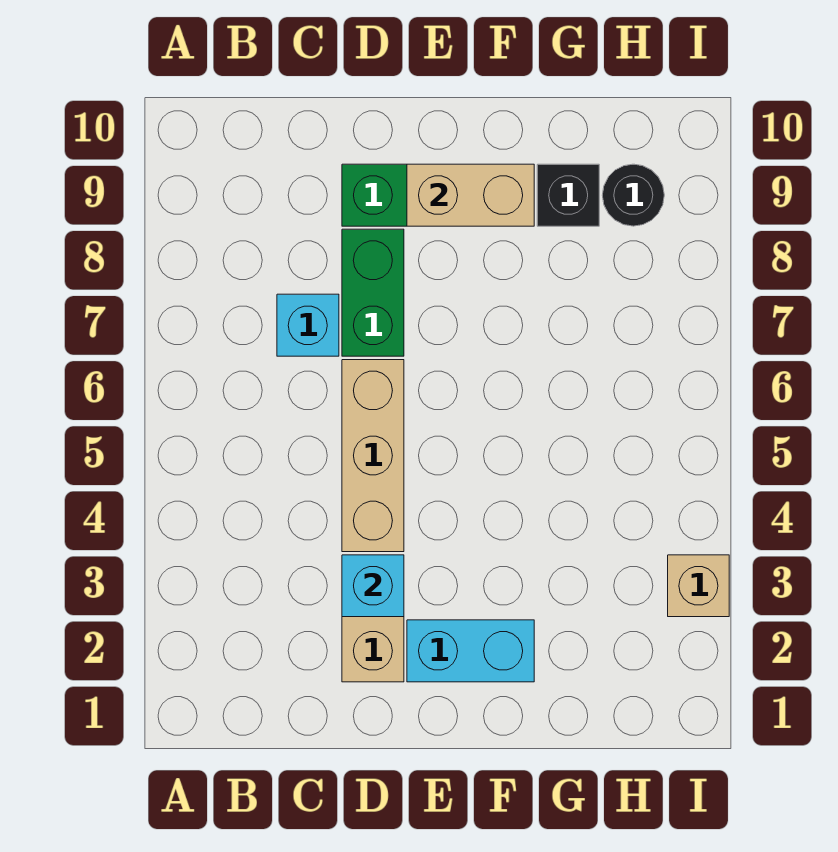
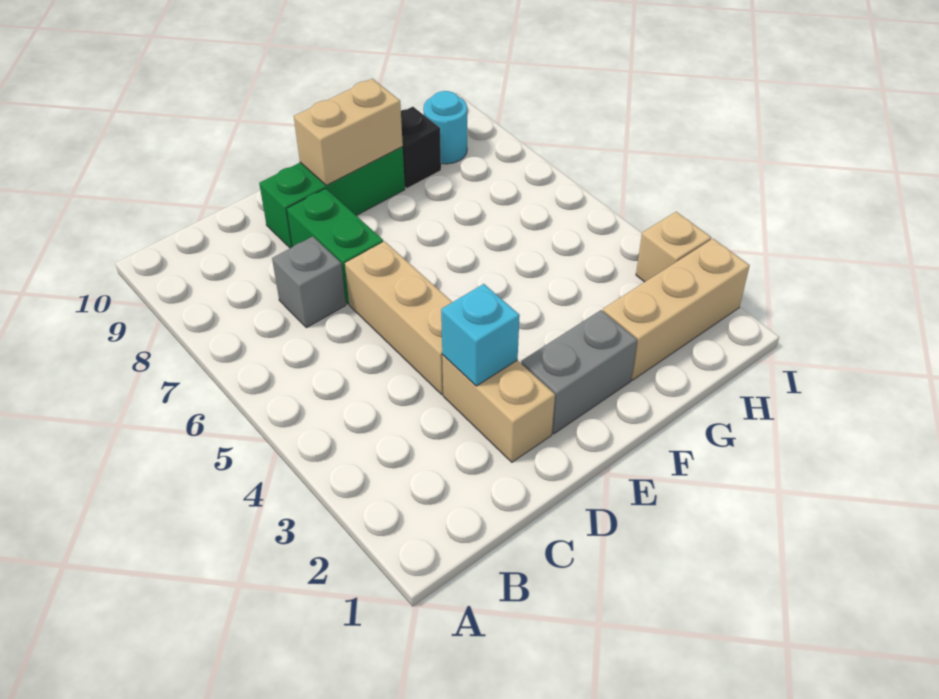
cyan 1x1 brick [277,294,339,356] -> grey 1x1 brick [272,237,346,328]
cyan 1x2 brick [407,620,534,682] -> grey 1x2 brick [521,310,637,434]
none -> tan 1x3 brick [603,239,750,380]
black 1x1 round brick [602,164,664,226] -> cyan 1x1 round brick [423,91,467,164]

